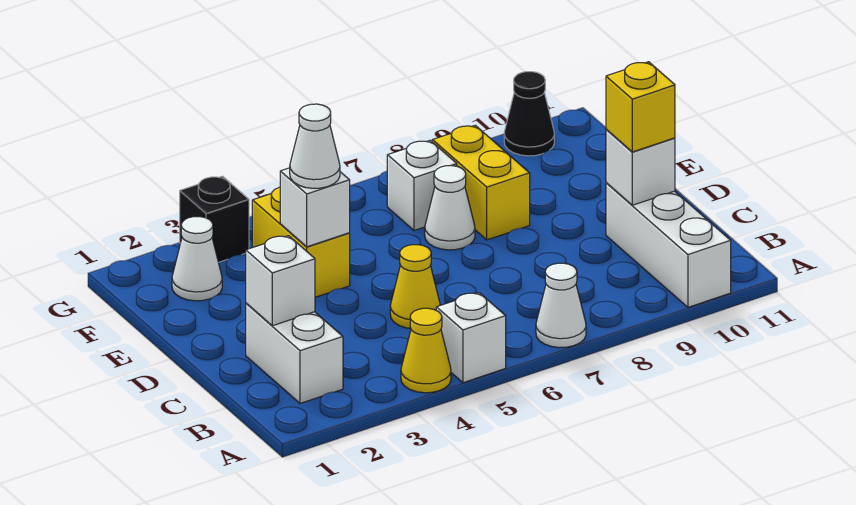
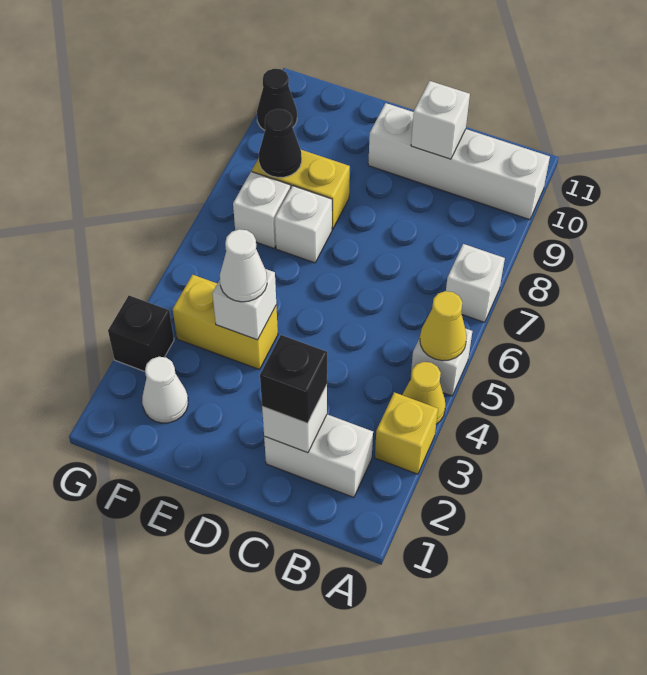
white 1x1 cone [536,263,586,348] -> white 1x1 brick [446,244,505,322]
white 1x3 brick [606,183,731,307] -> white 1x4 brick [368,103,550,220]
none -> black 1x1 brick [260,335,327,423]
yellow 1x1 cone [390,245,440,328] -> yellow 1x1 cone moved to [420,291,467,361]
yellow 1x1 brick [606,62,675,152] -> yellow 1x1 brick moved to [375,392,438,474]
white 1x1 cone [425,166,475,250] -> white 1x1 brick [275,186,332,263]
none -> black 1x1 cone [259,109,302,177]

